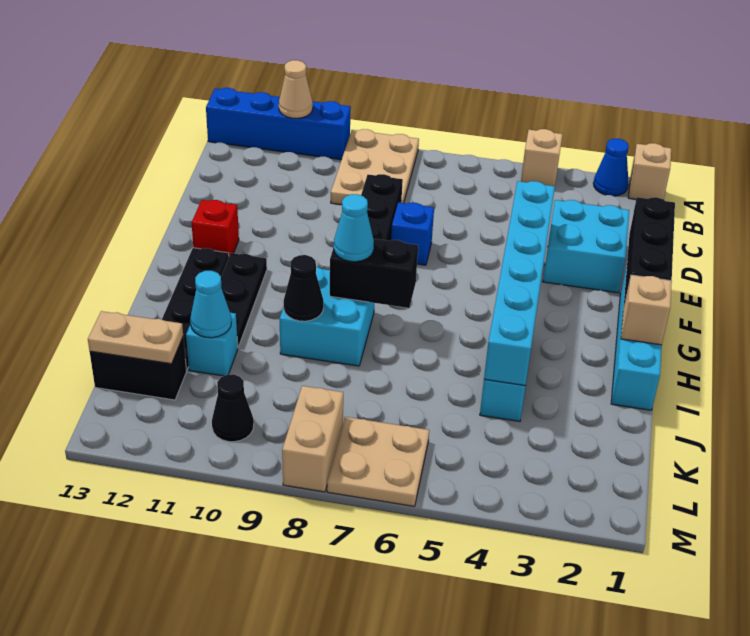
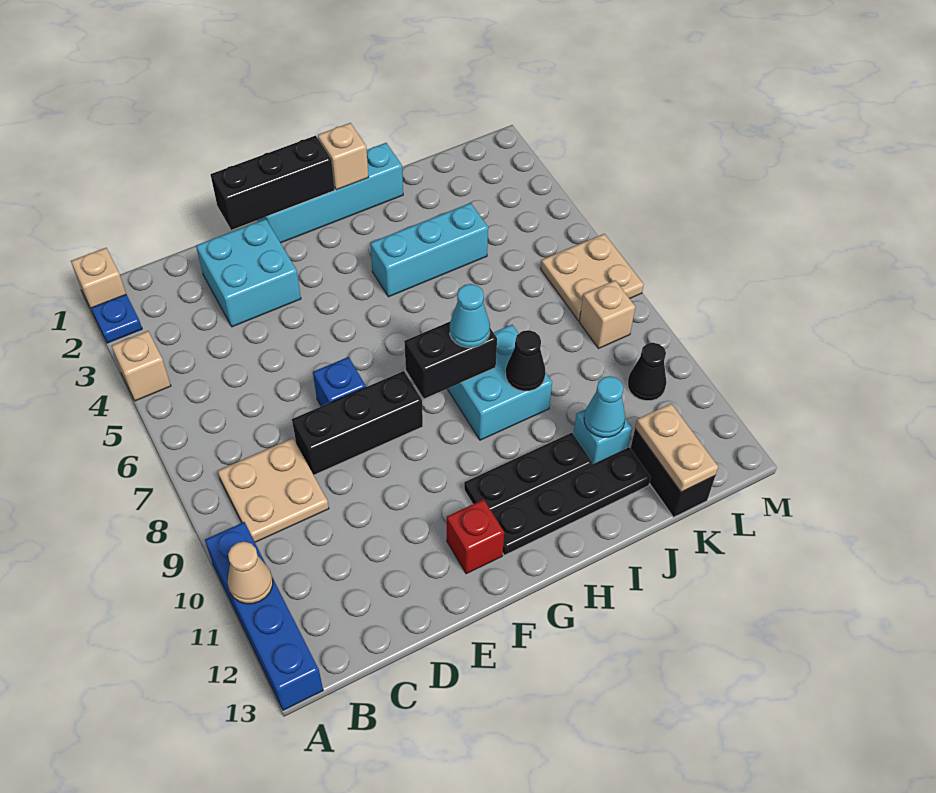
blue 1x1 cone [593,139,629,196] -> blue 1x1 plate [91,294,142,343]
tan 2x3 plate [331,129,419,205] -> tan 2x2 plate [218,438,329,542]
cyan 1x6 brick [484,181,555,386] -> none
black 1x2 brick [330,239,418,308] -> black 1x2 brick turned to [404,322,497,399]
tan 1x2 brick [282,386,343,492] -> tan 1x1 brick [579,280,635,348]

